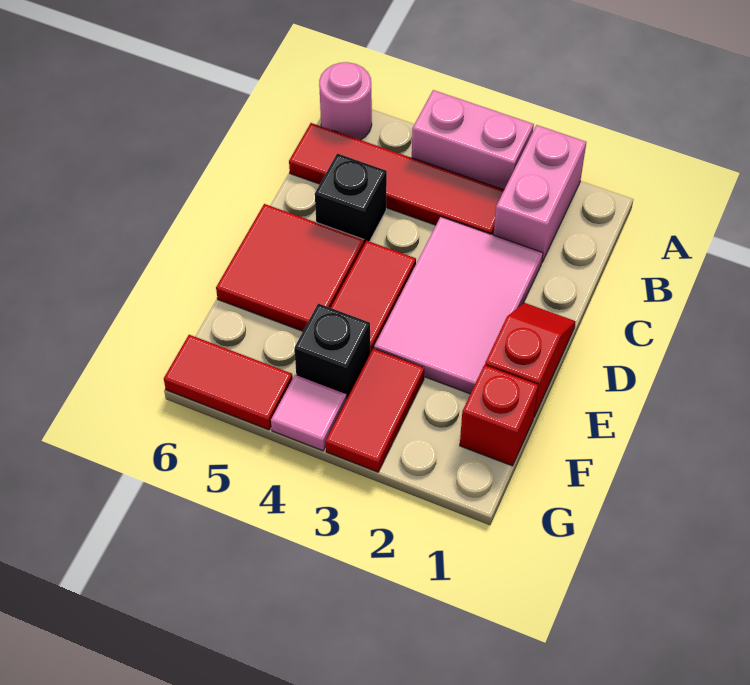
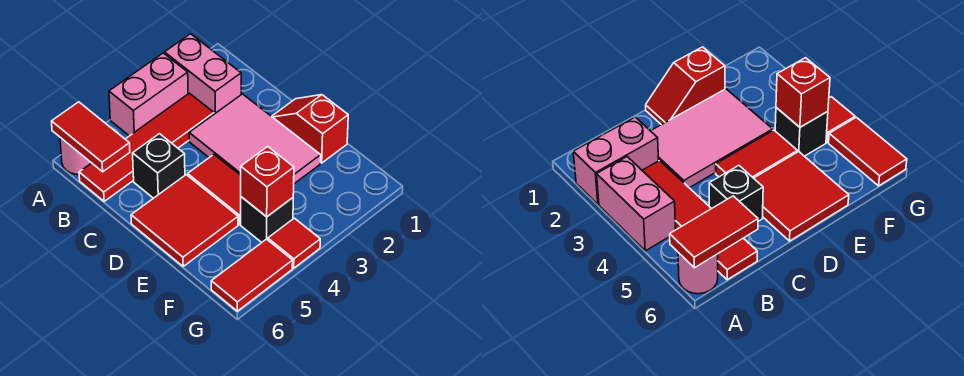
red 1x1 brick [460,365,538,466] -> red 1x1 brick moved to [241,147,294,217]
red 1x2 tile [326,349,424,472] -> red 1x2 tile moved to [52,102,130,172]
pink 1x1 tile [271,375,347,451] -> red 1x1 tile [268,218,320,268]

